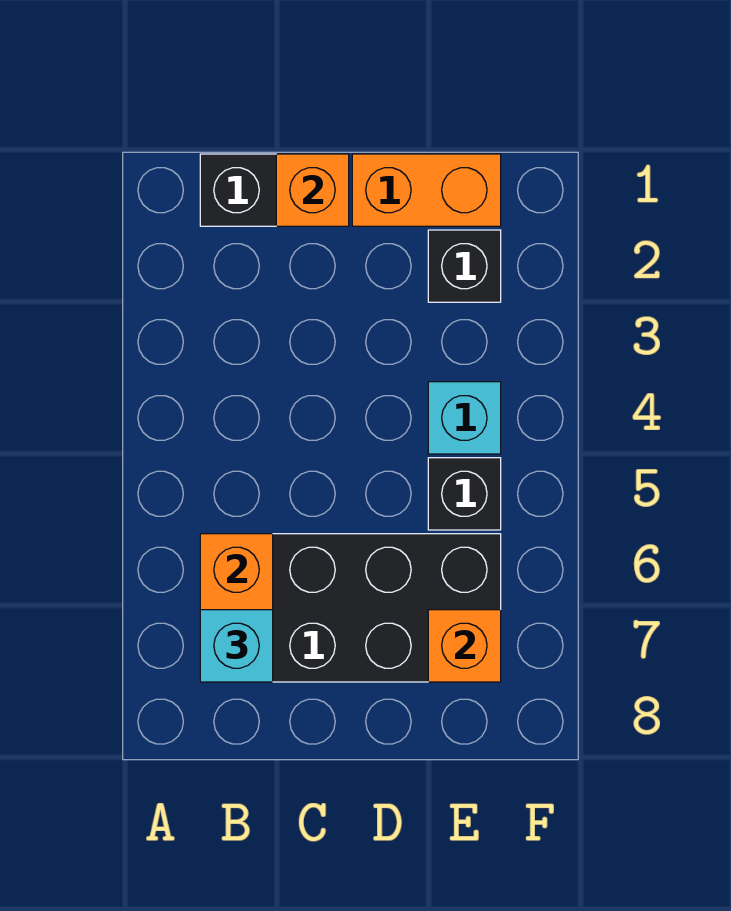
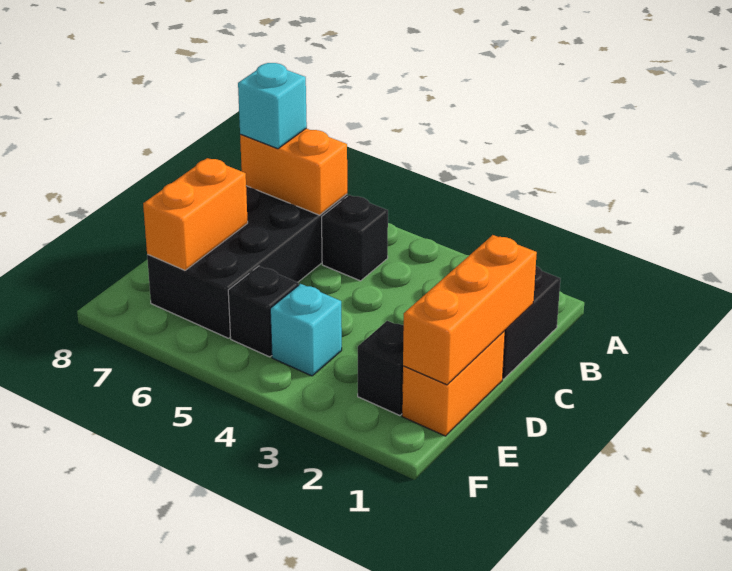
none -> black 1x1 brick [322,195,388,281]
orange 1x1 brick [276,154,349,226] -> orange 1x3 brick [403,235,537,385]
orange 1x1 brick [428,610,501,682] -> orange 1x2 brick [143,158,248,270]

